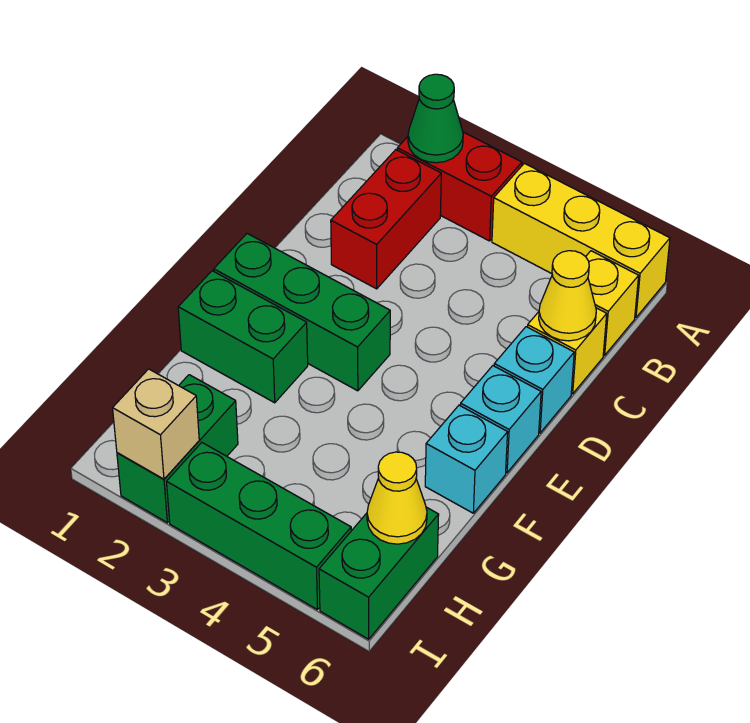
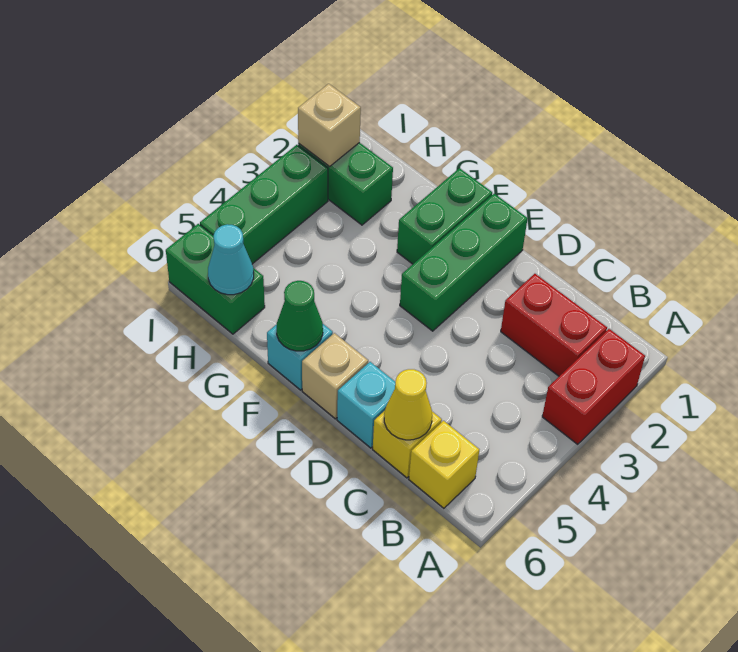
green 1x1 cone [408,74,463,163] -> green 1x1 cone moved to [277,281,323,351]
yellow 1x3 brick [492,163,670,317] -> none
cyan 1x1 brick [460,366,541,473] -> tan 1x1 brick [302,333,368,419]
yellow 1x1 cone [367,452,427,544] -> cyan 1x1 cone [208,224,254,295]

